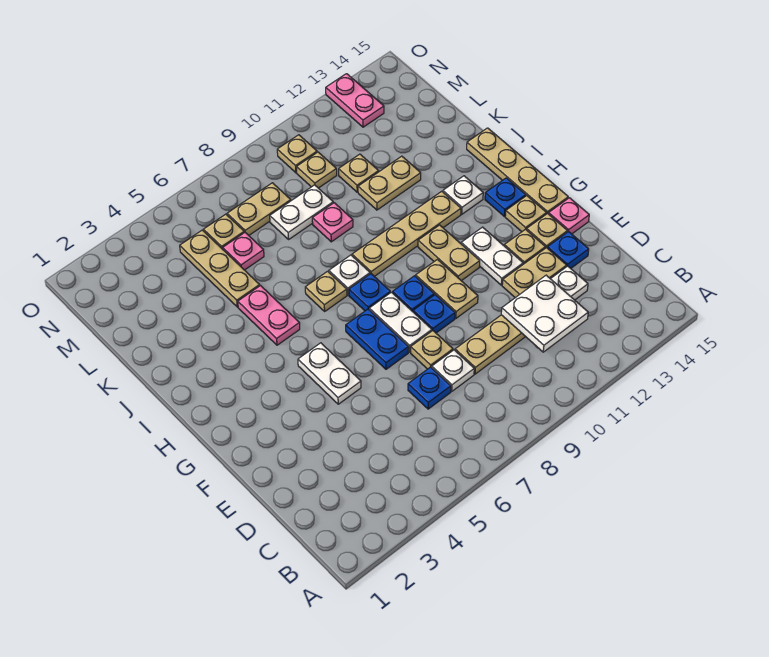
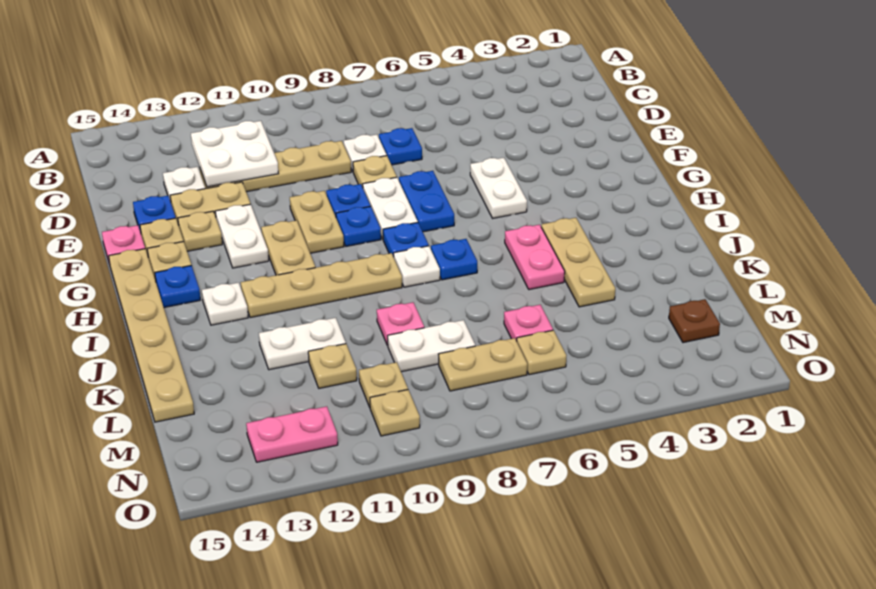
tan 1x4 plate [467,128,568,214] -> tan 1x6 plate [109,249,194,422]
tan 1x1 plate [305,271,347,311] -> blue 1x1 plate [431,239,477,280]
tan 1x3 plate [180,230,260,307] -> tan 1x3 plate moved to [541,218,615,307]
tan 1x2 plate [358,156,421,210] -> white 1x2 plate [259,318,346,370]
none -> brown 1x1 plate [669,299,720,343]
pink 1x2 plate [326,74,384,127] -> pink 1x2 plate turned to [246,406,338,462]

